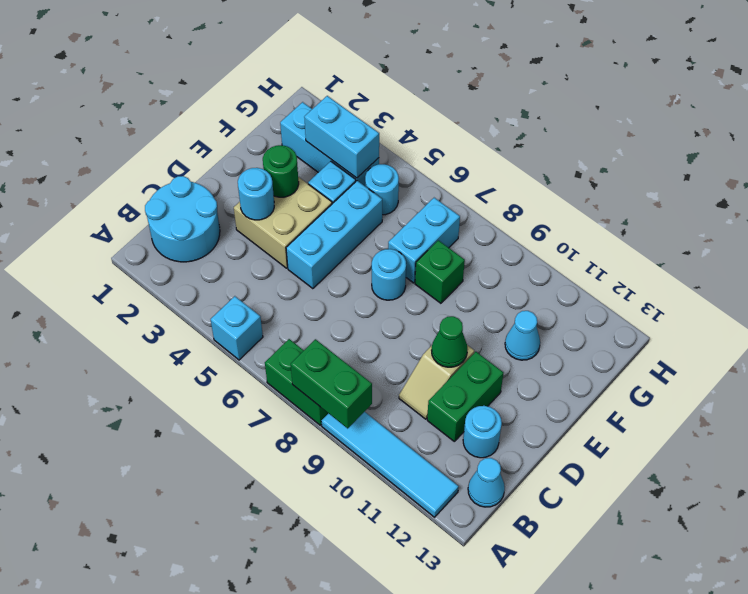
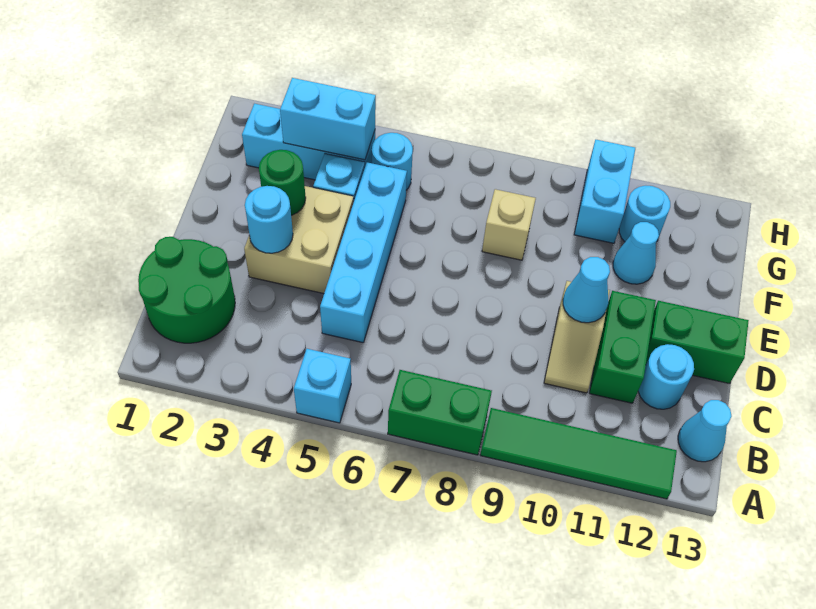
green 1x2 brick [291,339,372,428] -> green 1x2 brick moved to [646,301,749,384]
cyan 1x4 tile [321,412,459,517] -> green 1x4 tile [480,408,677,499]
cyan 2x2 round brick [145,176,220,262] -> green 2x2 round brick [138,237,235,343]
cyan 1x3 brick [286,181,382,289] -> cyan 1x4 brick [320,162,407,343]
green 1x1 cone [432,316,467,367] -> cyan 1x1 cone [563,257,610,323]
cyan 1x1 round brick [372,249,406,300] -> cyan 1x1 round brick moved to [619,186,670,242]
cyan 1x2 brick [388,198,460,283] -> cyan 1x2 brick moved to [574,140,635,243]
green 1x1 brick [415,240,465,303] -> tan 1x1 brick [482,189,536,260]

